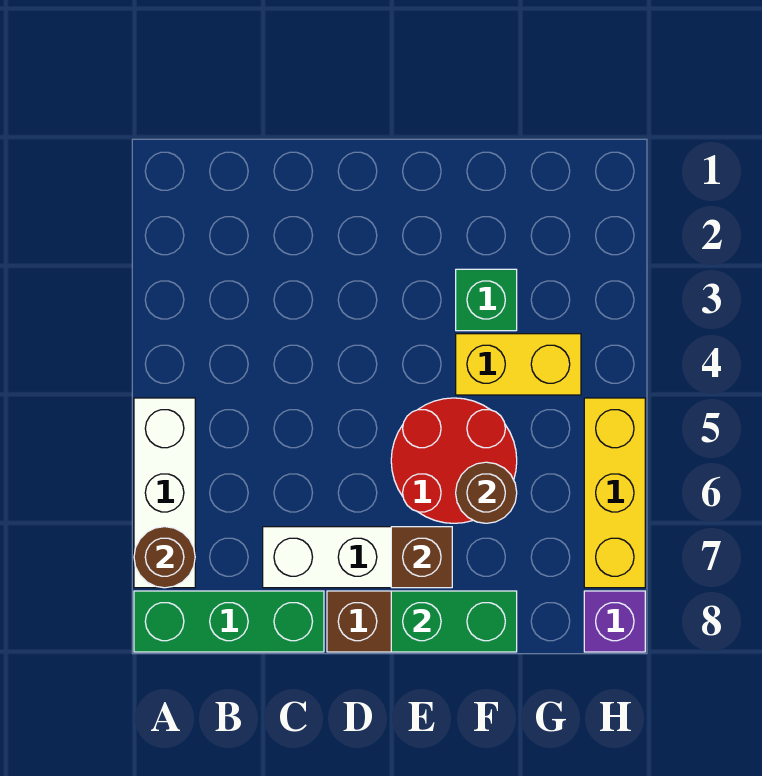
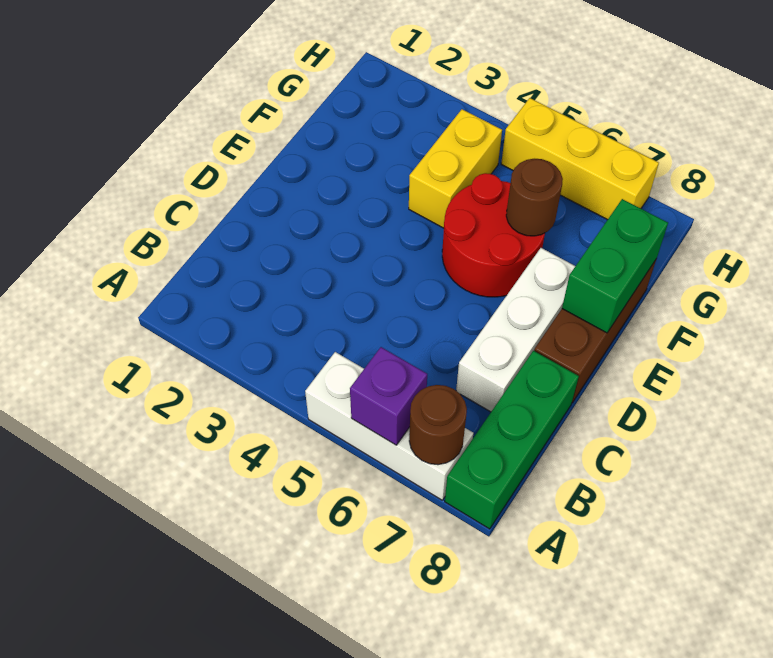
brown 1x1 brick [391,527,452,588] -> none
green 1x1 brick [456,269,517,331] -> none
purple 1x1 brick [584,591,645,652] -> purple 1x1 brick moved to [350,347,427,445]

